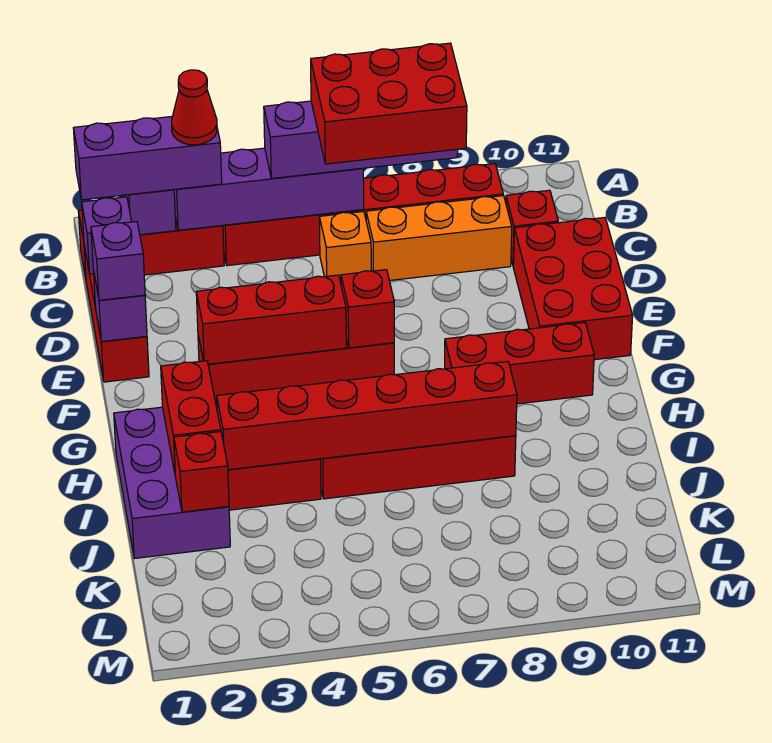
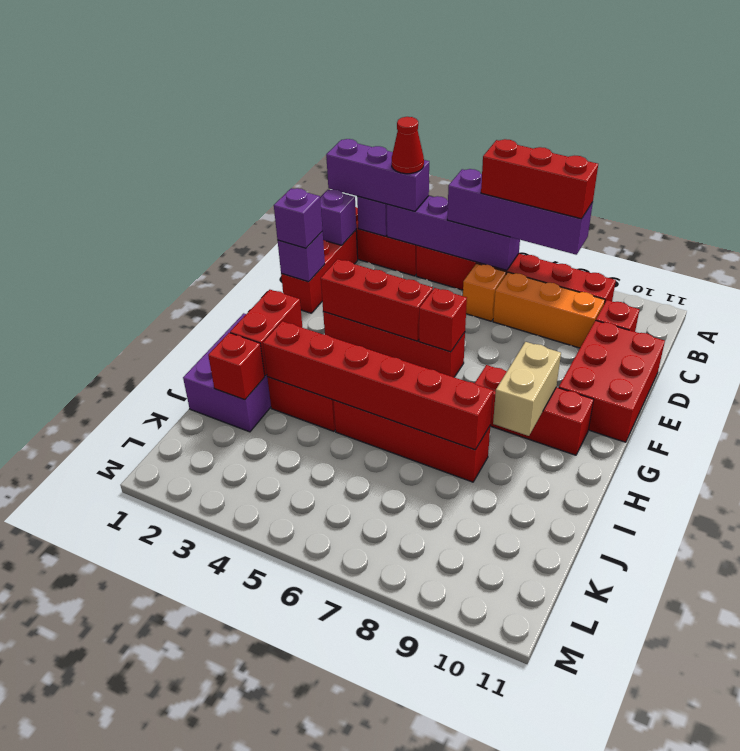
red 2x3 brick [311,43,467,164] -> red 1x3 brick [481,139,598,219]
none -> tan 1x2 brick [493,342,561,436]

